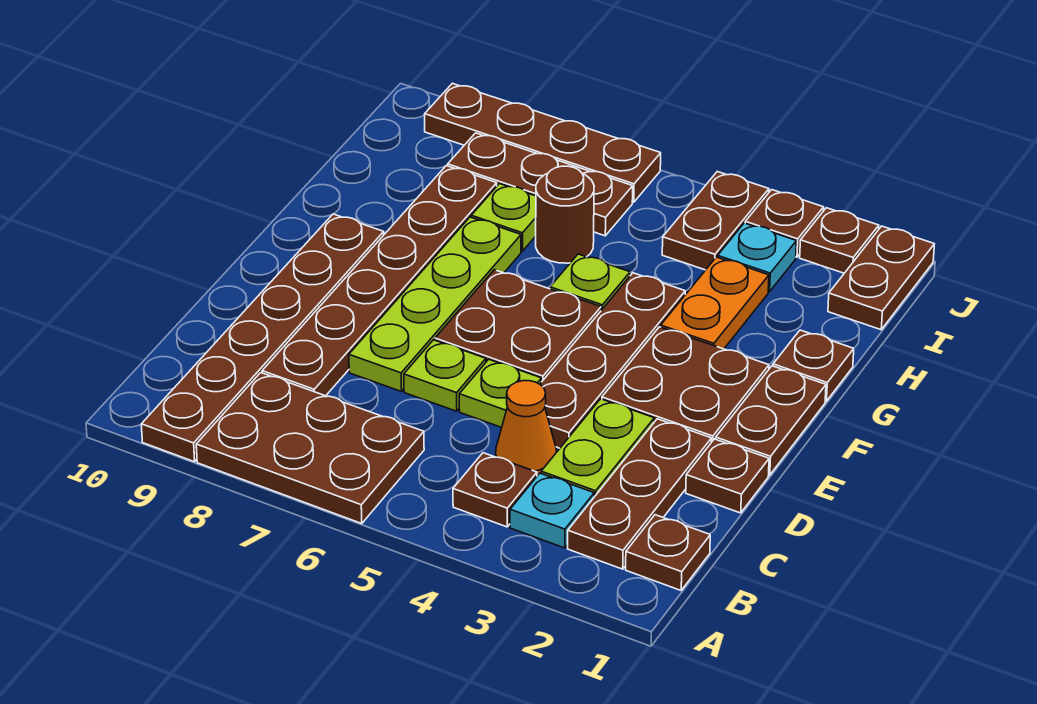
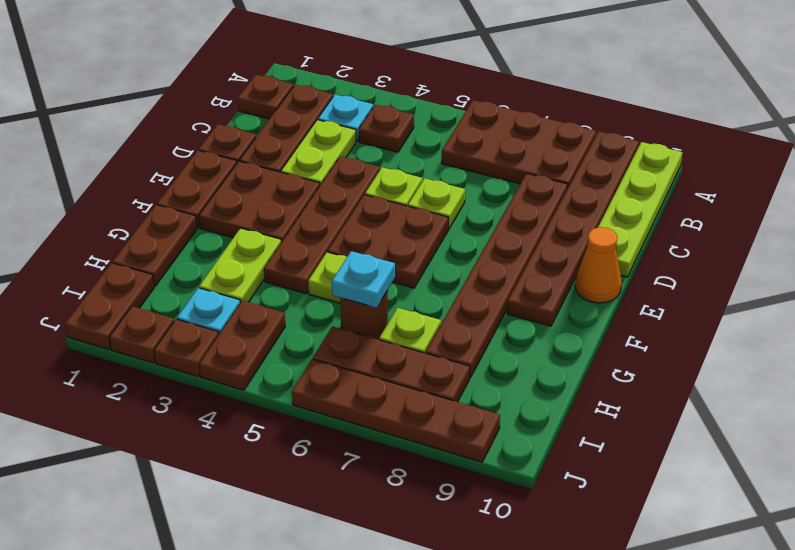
orange 1x1 cone [496,381,556,476] -> orange 1x1 cone moved to [575,227,622,303]
lime 1x4 plate [349,217,521,392] -> lime 1x4 plate moved to [598,142,682,277]
brown 1x1 plate [773,330,854,401] -> brown 1x2 plate [113,205,197,287]
orange 1x2 plate [661,257,769,349] -> lime 1x2 plate [199,228,281,303]
none -> cyan 1x1 plate [332,251,395,308]

